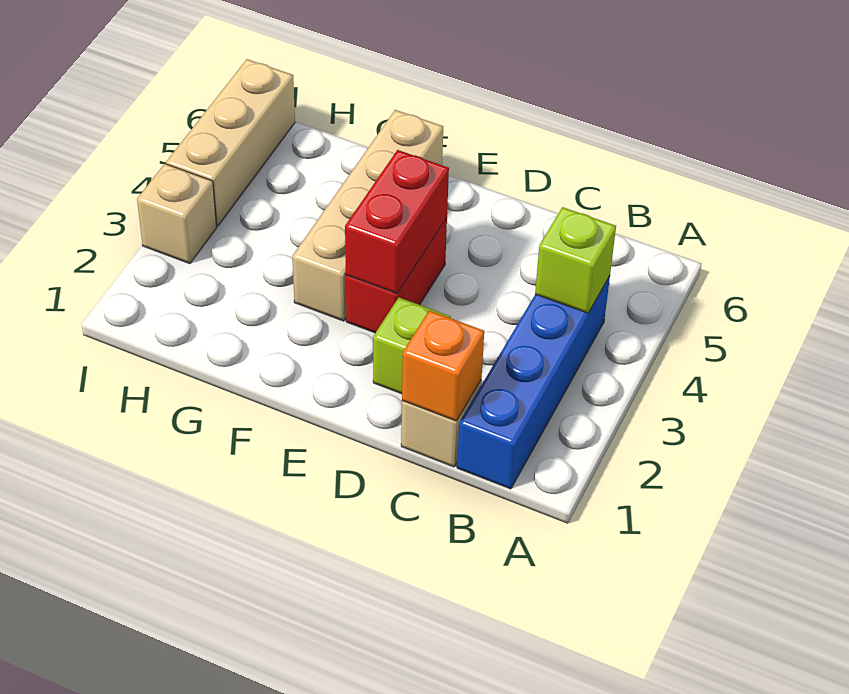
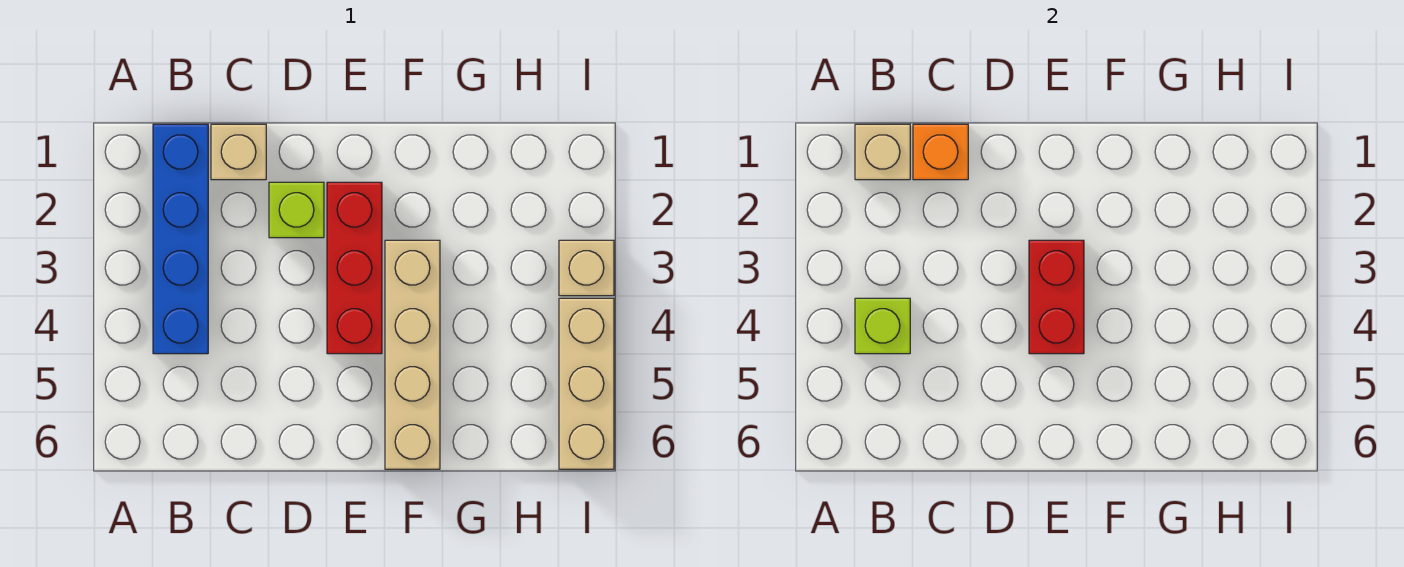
none -> tan 1x1 brick [855,124,910,180]
red 1x2 brick [346,218,447,333] -> red 1x3 brick [327,182,382,354]

